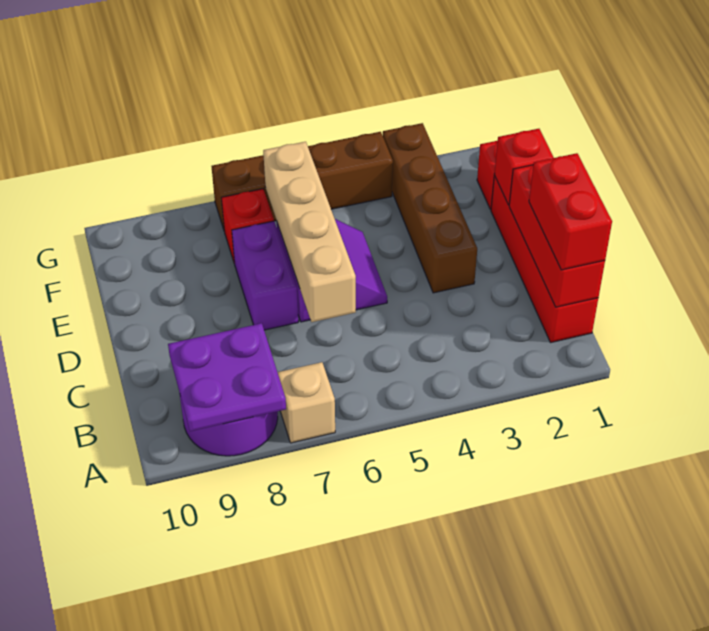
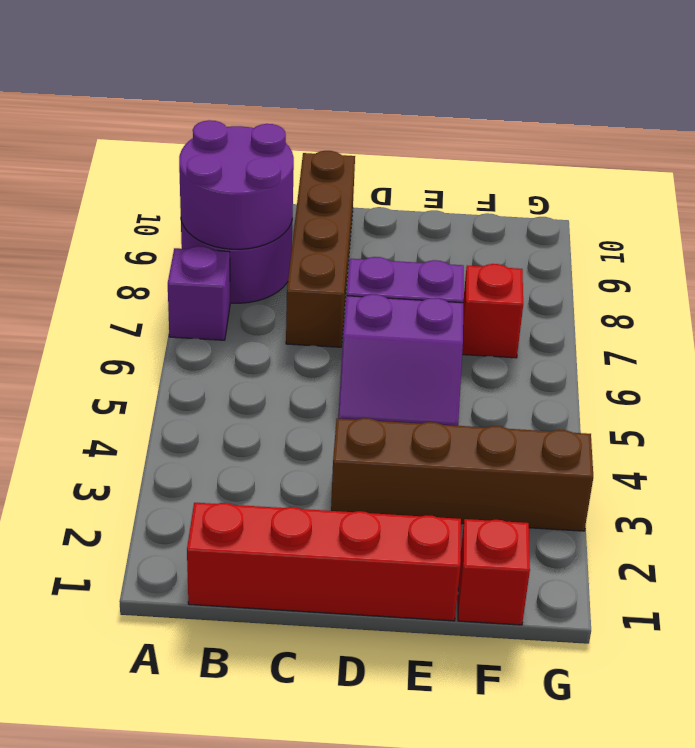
tan 1x1 brick [278,362,335,443] -> purple 1x1 brick [168,246,230,340]
purple 2x2 plate [168,323,286,431] -> purple 2x2 round brick [179,120,294,249]
red 1x3 brick [509,165,605,307] -> none
red 1x2 brick [529,153,612,270] -> none
tan 1x4 brick [263,142,356,322] -> none
red 1x1 brick [494,129,554,205] -> none
brown 1x4 brick [212,132,393,229] -> brown 1x4 brick moved to [286,151,355,347]

